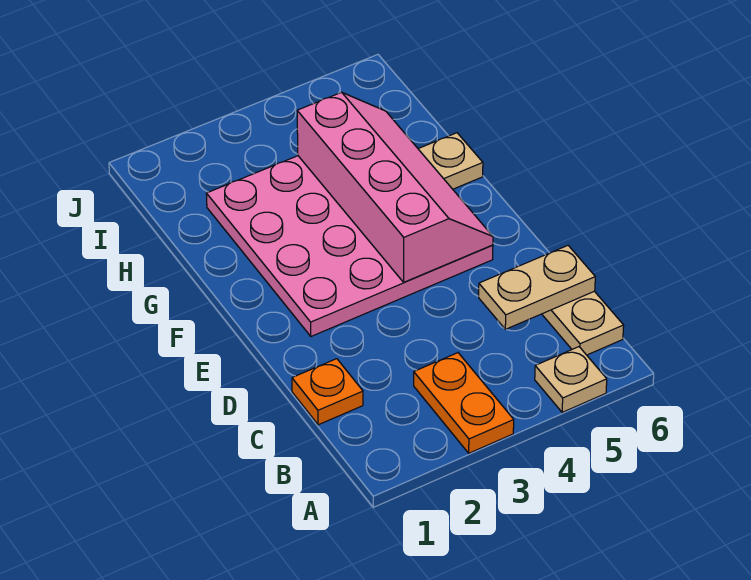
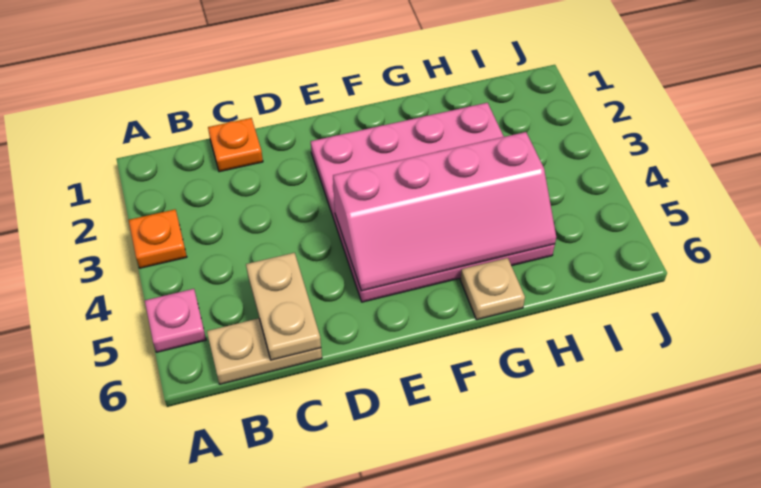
orange 1x2 plate [414,353,514,453] -> orange 1x1 plate [129,209,187,268]
tan 1x1 plate [535,347,607,412] -> pink 1x1 plate [145,289,206,352]

